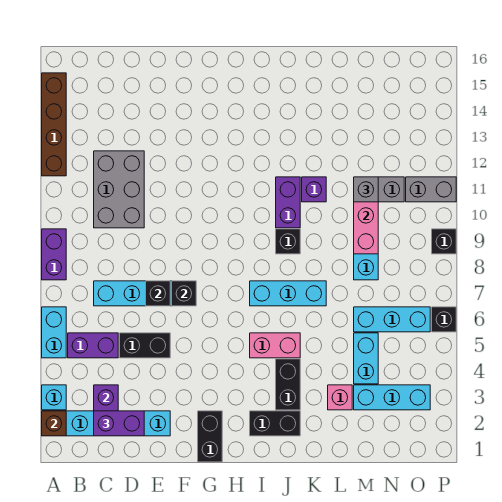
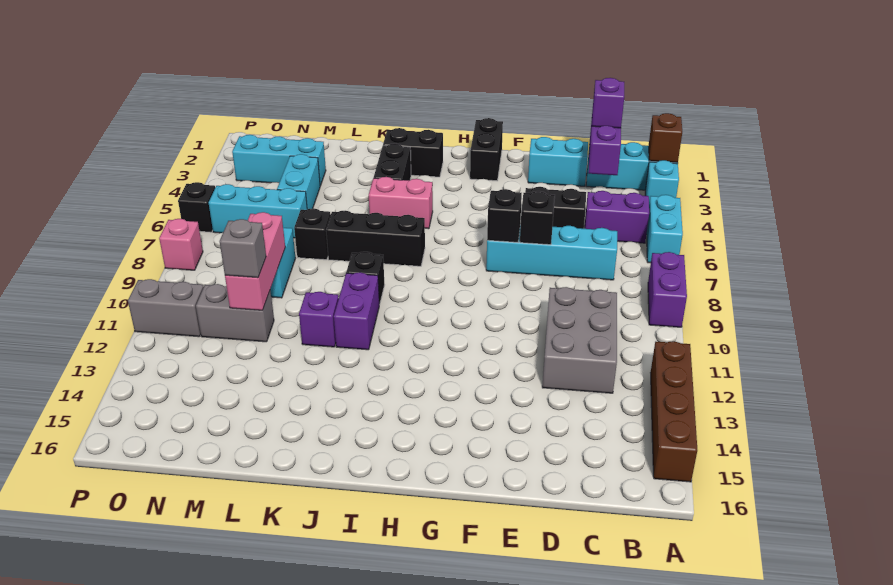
purple 1x2 brick [94,411,144,436] -> purple 1x1 brick [592,78,624,128]
cyan 1x3 brick [250,281,326,306] -> black 1x3 brick [326,211,425,266]
pink 1x1 brick [328,385,352,410] -> pink 1x1 brick moved to [159,219,203,270]
black 1x1 brick [432,229,456,254] -> black 1x1 brick moved to [294,208,331,260]

